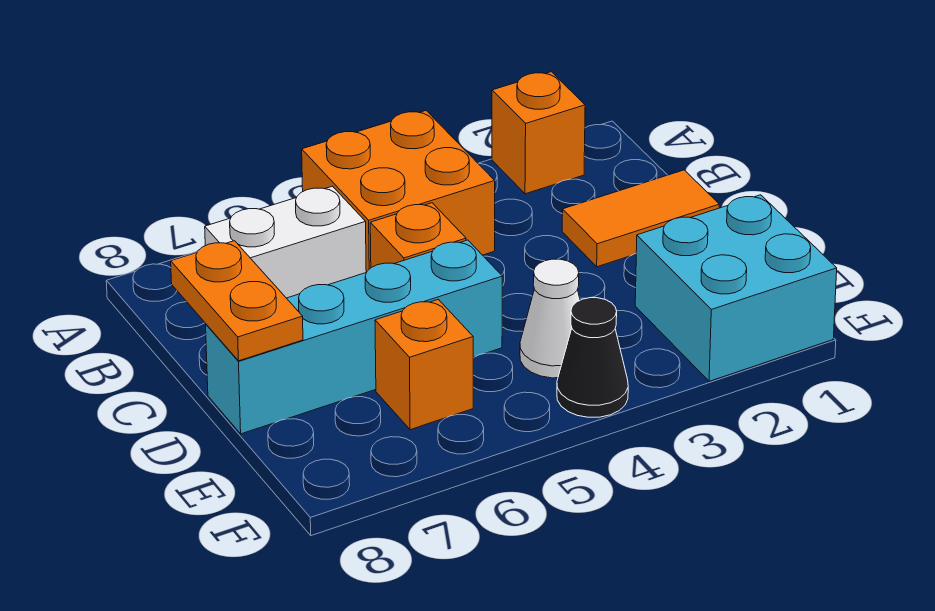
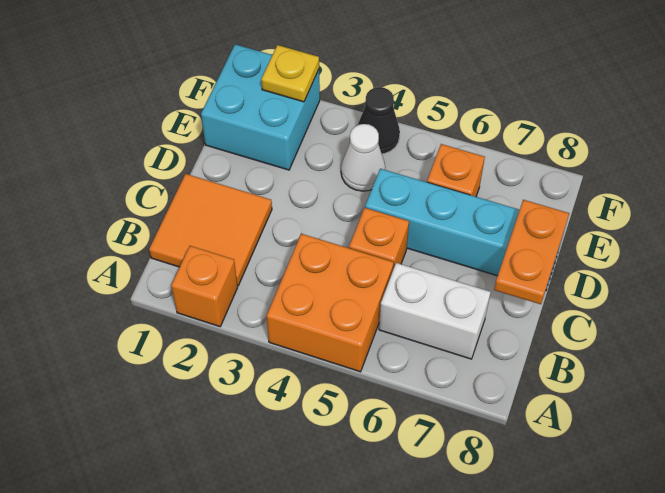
orange 1x2 tile [562,170,719,267] -> orange 2x2 tile [149,174,272,285]
none -> yellow 1x1 plate [261,45,319,102]

